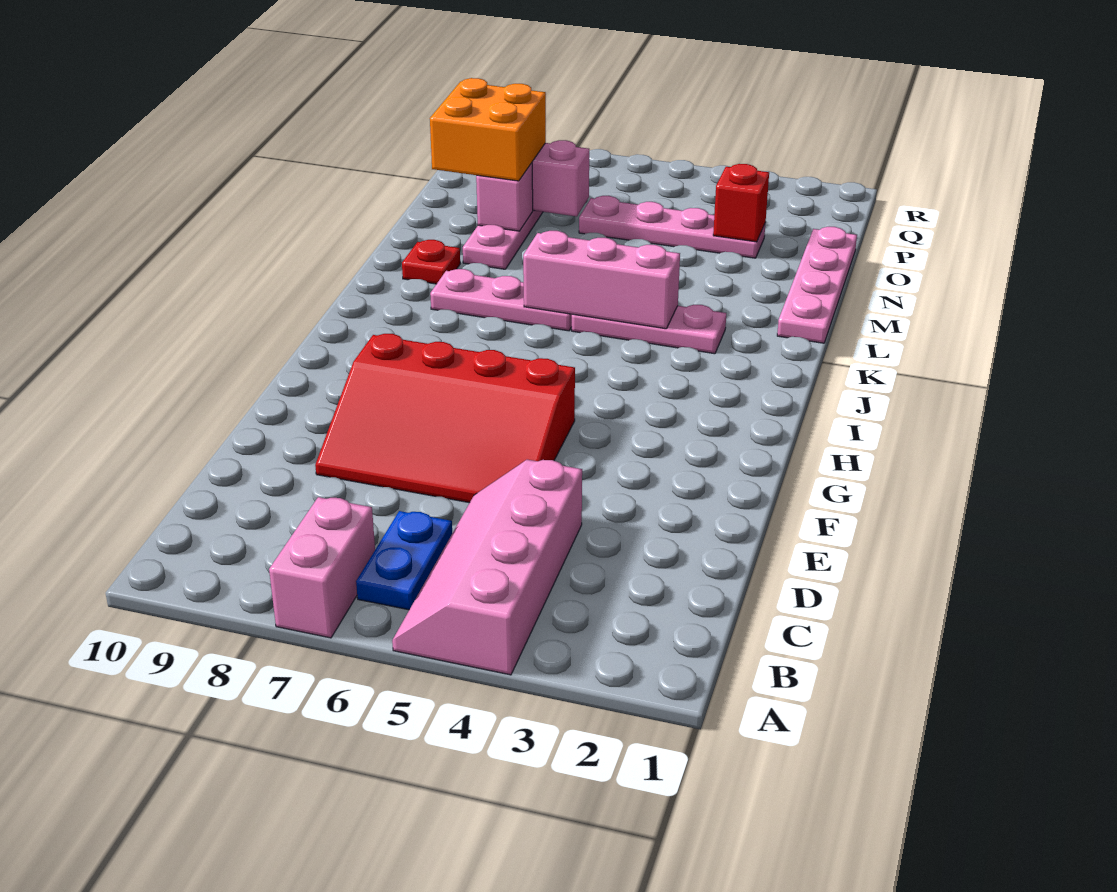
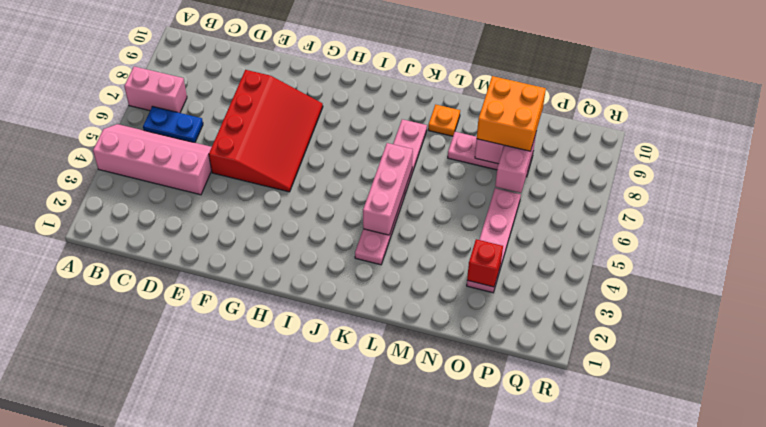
red 3x4 slope [315,334,575,503] -> red 3x4 slope turned to [209,70,323,192]
pink 1x4 plate [777,227,857,343] -> none
red 1x1 plate [402,240,460,284] -> orange 1x1 plate [428,104,460,136]

